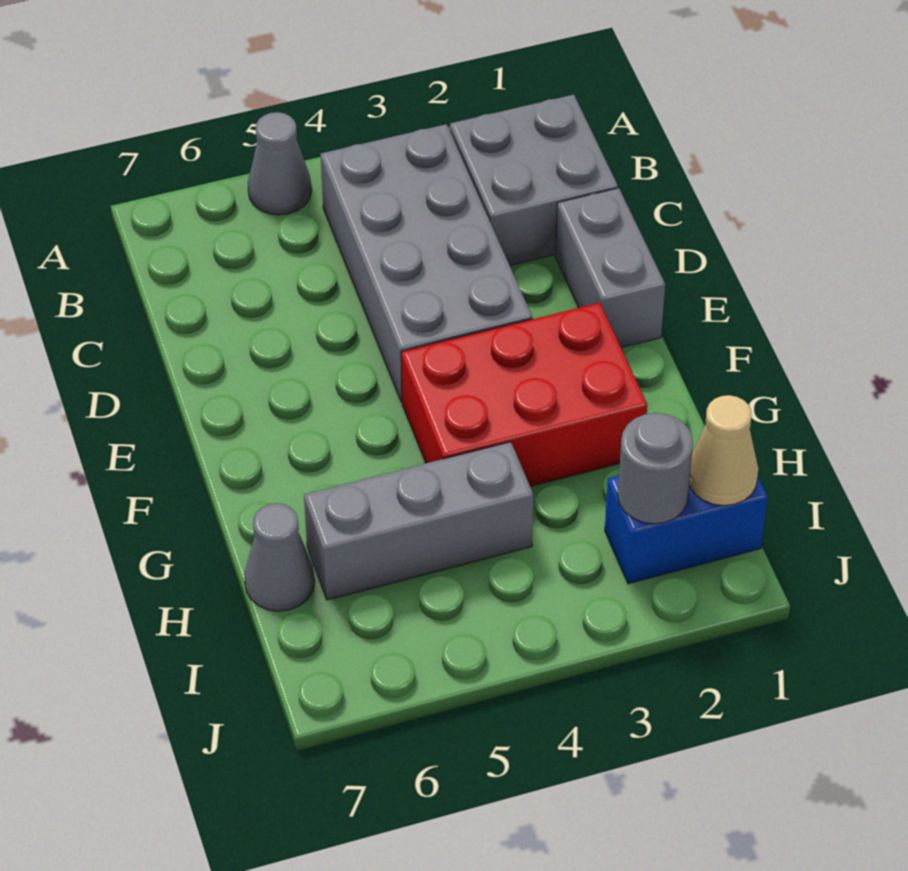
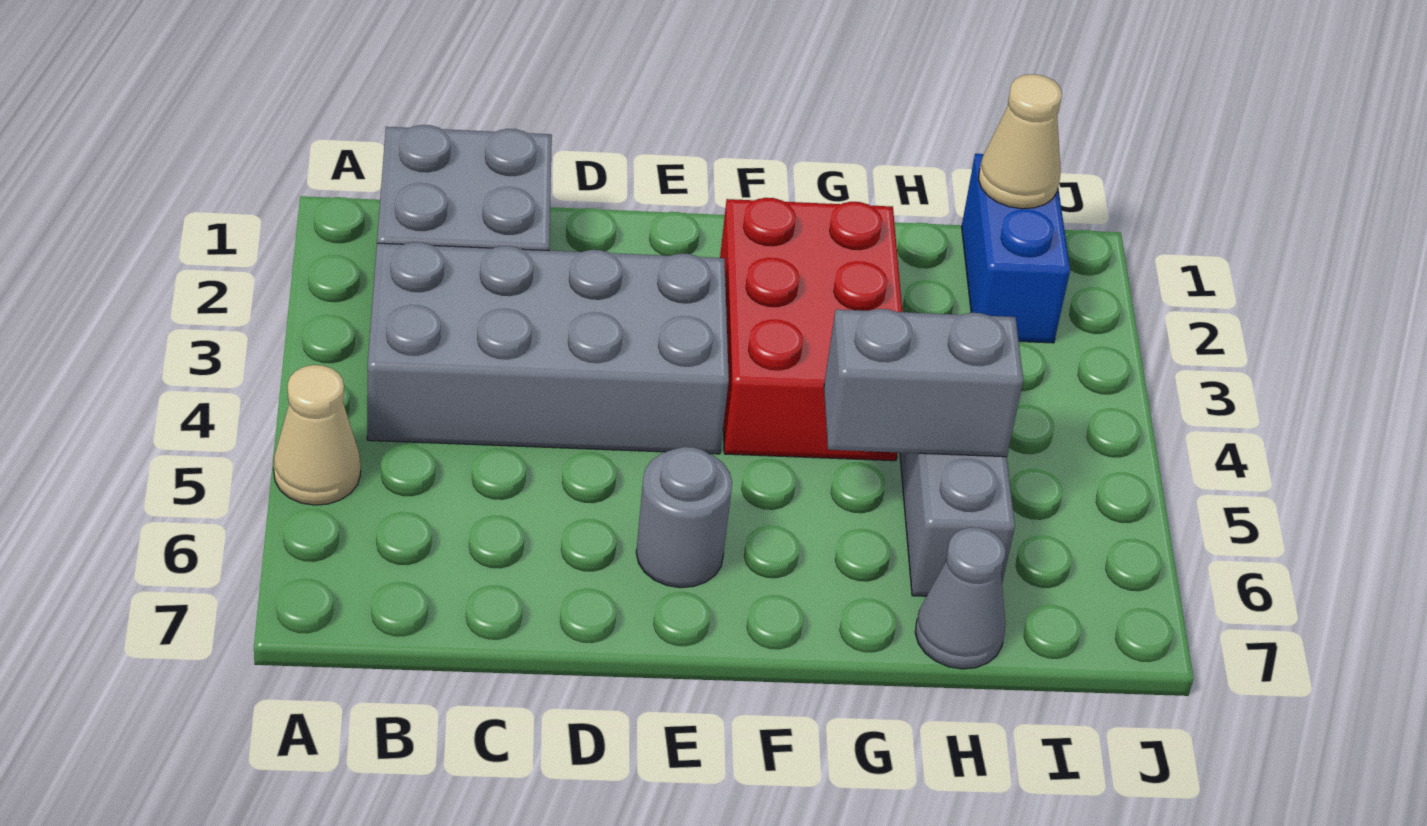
grey 1x1 cone [248,112,312,215] -> tan 1x1 cone [273,365,361,505]
grey 1x2 brick [555,188,665,348] -> grey 1x2 brick moved to [824,309,1023,457]
grey 1x1 round brick [618,413,693,524] -> grey 1x1 round brick moved to [636,447,732,588]

